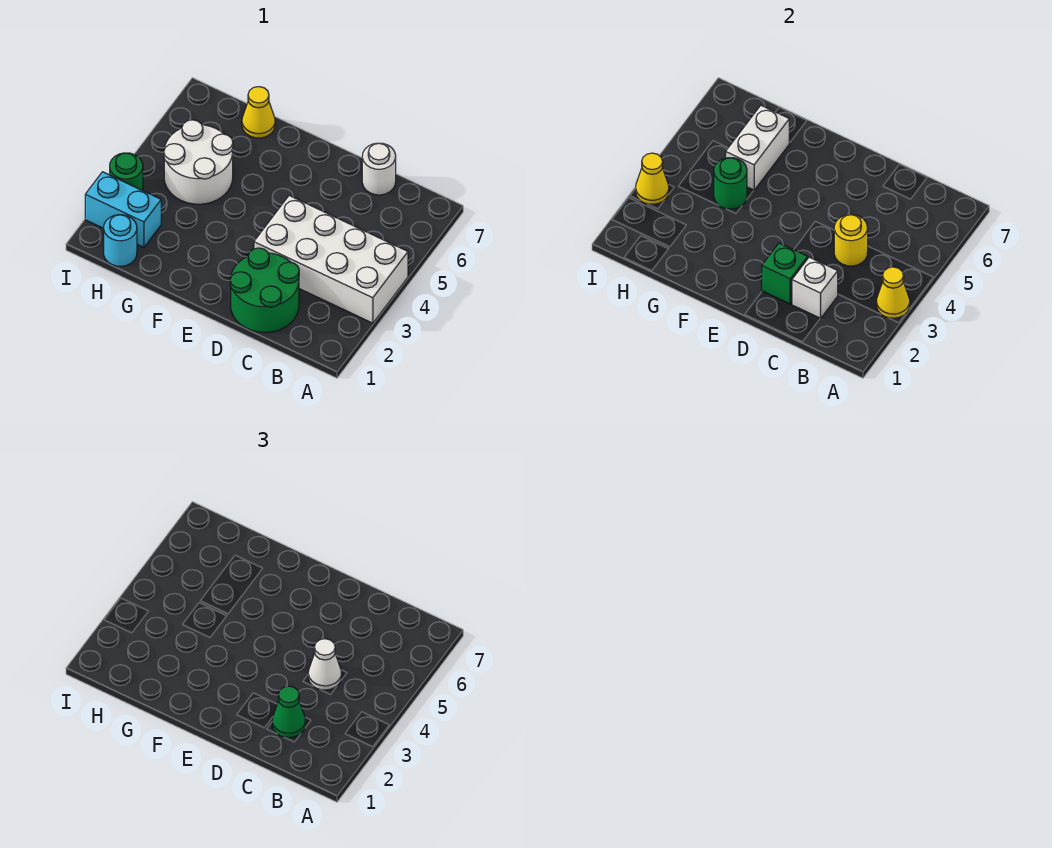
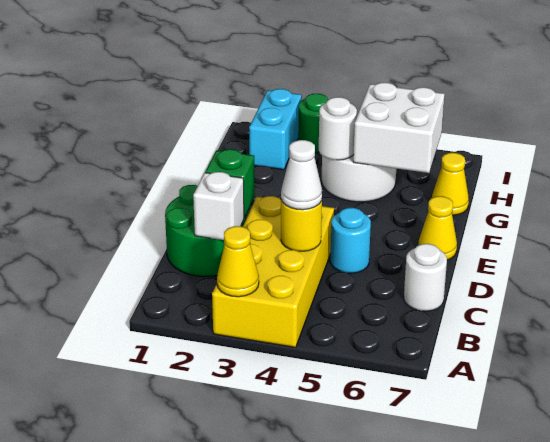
white 2x4 brick [254,195,408,323] -> yellow 2x4 brick [212,196,334,347]
green 1x1 cone [272,686,305,738] -> none
green 1x1 round brick [714,158,747,209] -> white 1x1 round brick [319,97,357,160]
white 1x2 brick [726,105,789,190] -> white 2x2 brick [353,83,445,173]
cyan 1x1 round brick [104,215,137,266] -> cyan 1x1 round brick moved to [330,208,371,273]
yellow 1x1 cone [636,153,669,204] -> yellow 1x1 cone moved to [418,196,457,260]

